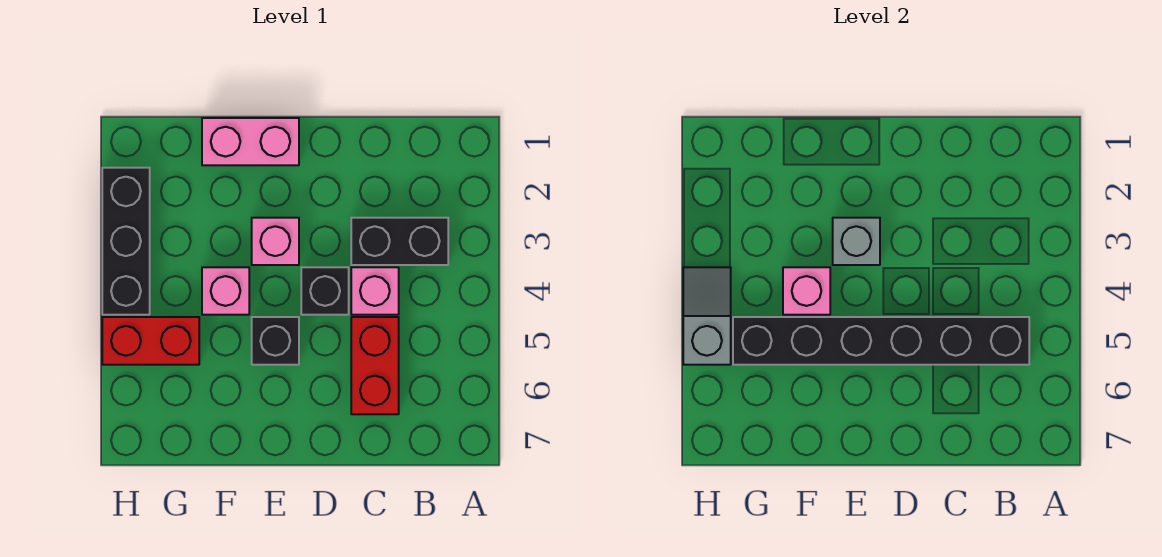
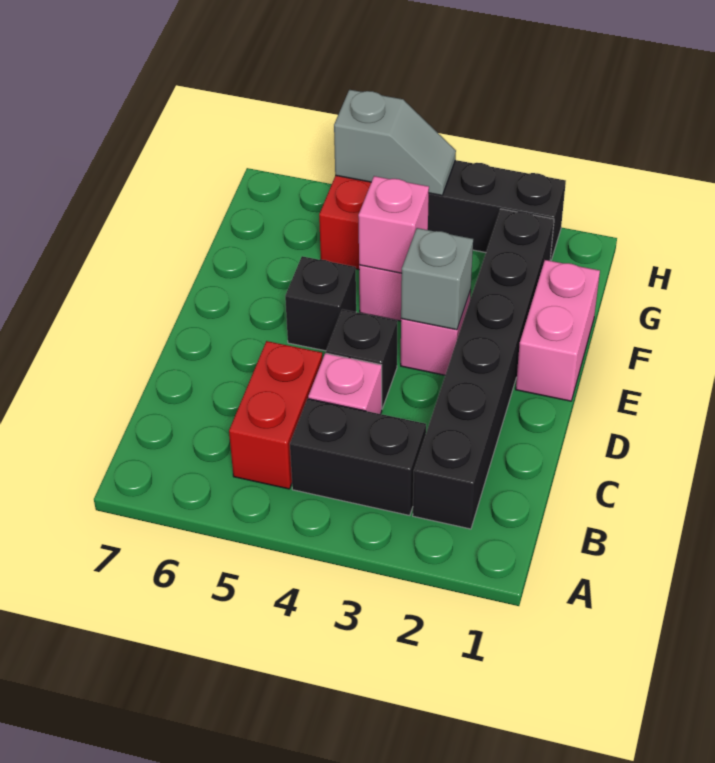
black 1x2 brick [351,218,448,265] -> black 1x2 brick turned to [290,399,426,516]
black 1x6 brick [733,317,1029,365] -> black 1x6 brick moved to [413,209,554,529]
red 1x2 brick [351,317,399,414] -> red 1x2 brick turned to [229,341,322,489]

